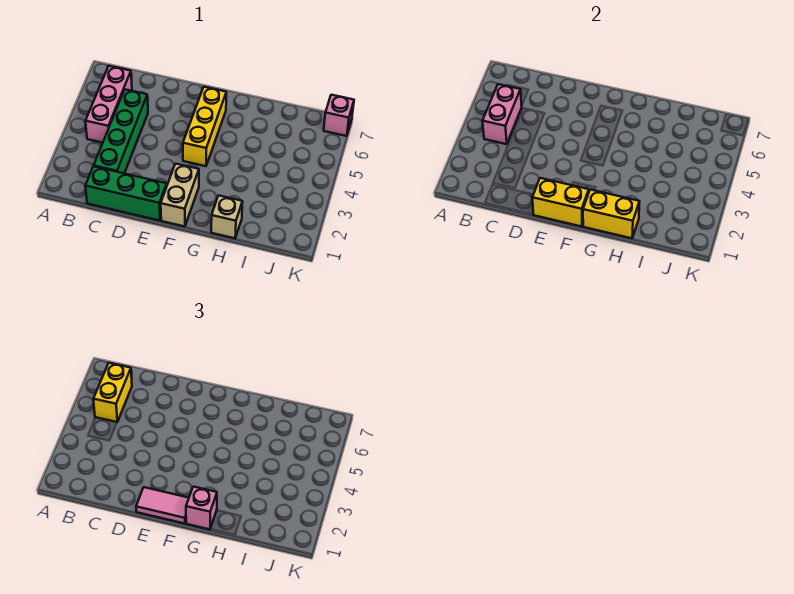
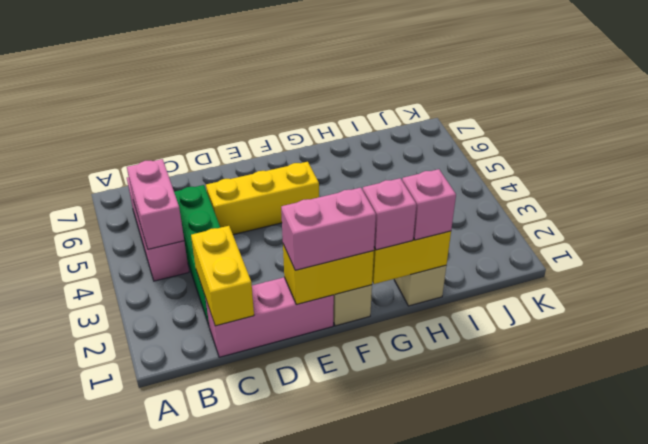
yellow 1x2 brick [93,363,132,422] -> yellow 1x2 brick moved to [191,226,254,326]
green 1x3 brick [85,166,167,221] -> pink 1x3 brick [206,277,334,357]
pink 1x2 tile [136,487,189,524] -> pink 1x2 brick [281,188,376,270]
yellow 1x3 brick [183,87,226,166] -> yellow 1x3 brick turned to [206,162,319,235]
pink 1x1 brick [324,95,354,136] -> pink 1x1 brick moved to [402,169,456,240]

